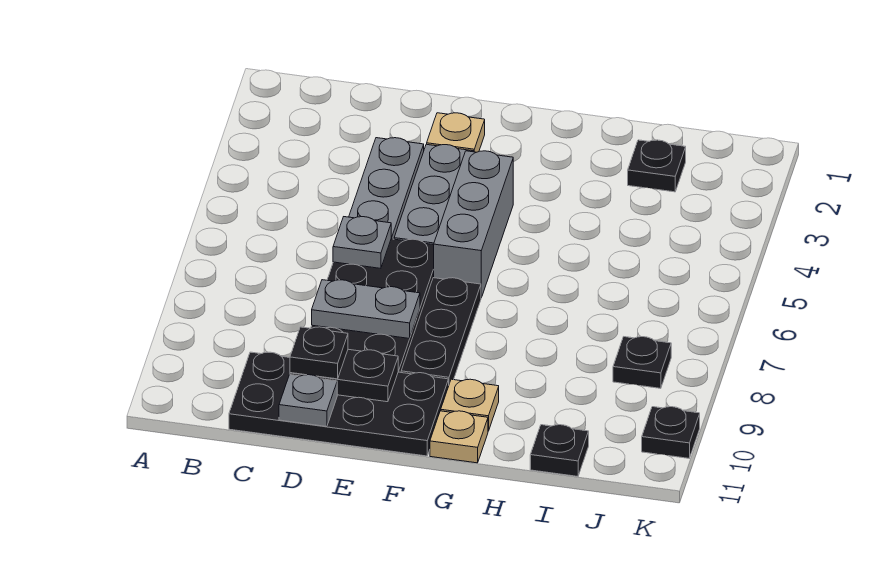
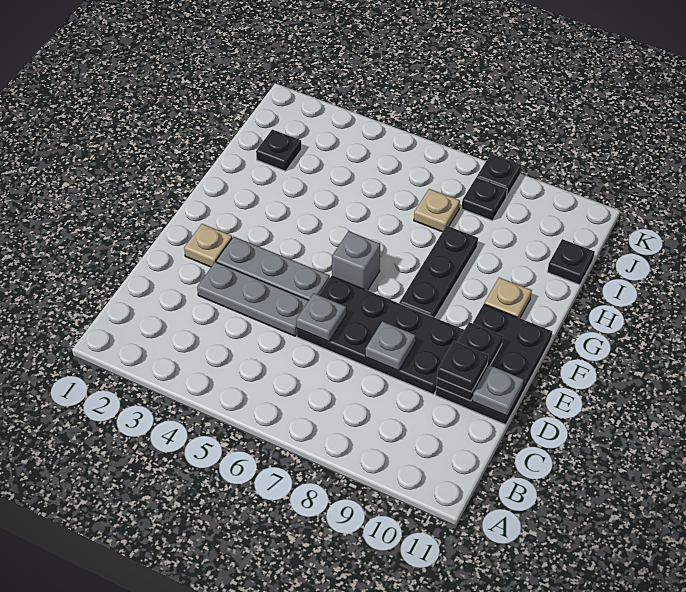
black 2x4 plate [229,352,449,456] -> black 2x3 plate [436,304,552,425]
grey 1x2 plate [312,280,420,339] -> grey 1x1 plate [365,321,416,371]
grey 1x3 brick [434,151,513,298] -> grey 1x1 brick [332,231,380,290]
black 1x3 plate [401,278,481,384] -> black 1x3 plate turned to [399,226,478,318]
tan 1x1 plate [430,411,488,463] -> tan 1x1 plate moved to [414,189,460,232]
black 1x1 plate [642,407,700,458] -> black 1x1 plate moved to [477,154,521,197]

